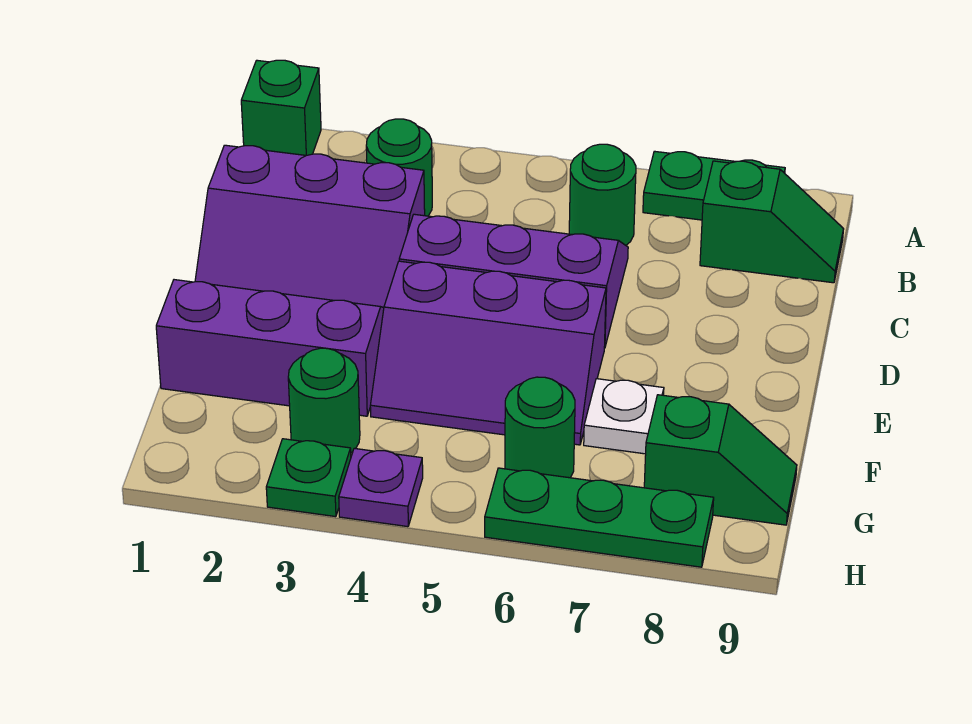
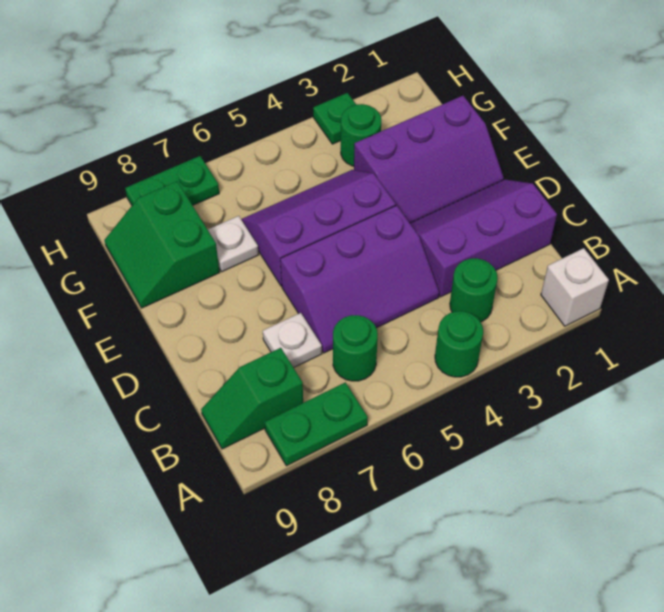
green 1x1 brick [241,60,321,155] -> white 1x1 brick [541,248,609,326]
none -> white 1x1 plate [263,313,322,368]
green 1x1 round brick [505,377,575,478] -> green 1x1 round brick moved to [435,311,483,377]
green 1x2 slope [644,395,797,525] -> green 2x2 slope [105,181,220,308]
purple 1x1 plate [339,448,423,527] -> none
green 1x3 plate [485,468,714,567] -> green 1x2 plate [125,156,219,205]

